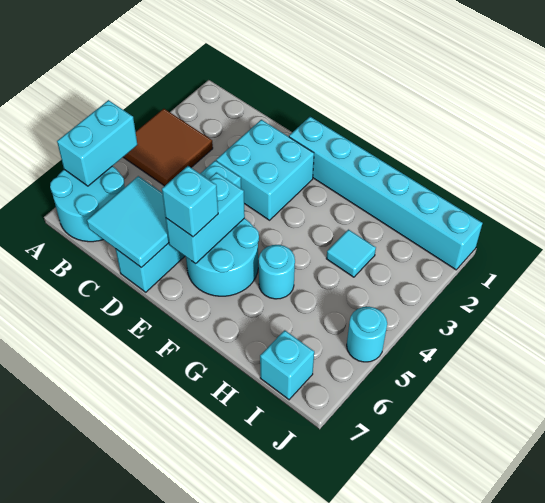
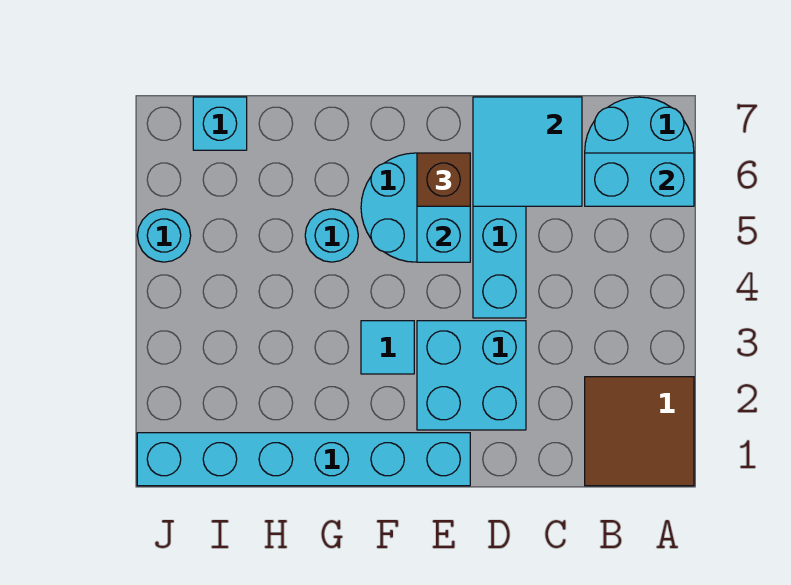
brown 2x2 tile [123,109,213,186] -> brown 2x2 tile moved to [585,377,694,486]
cyan 1x2 brick [57,100,137,186] -> cyan 1x2 brick turned to [585,153,694,206]
cyan 1x1 brick [162,166,218,237] -> brown 1x1 brick [417,153,470,206]
cyan 1x1 tile [326,230,376,277] -> cyan 1x1 tile moved to [361,321,414,374]

